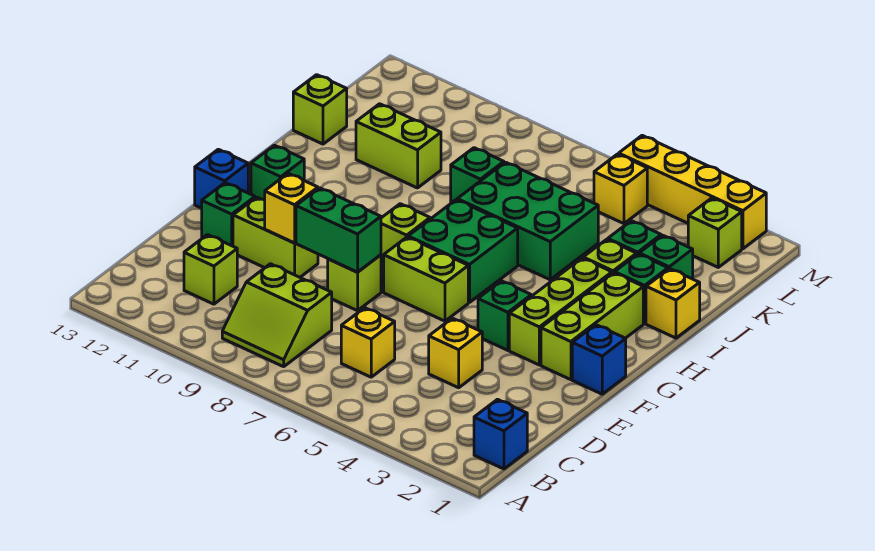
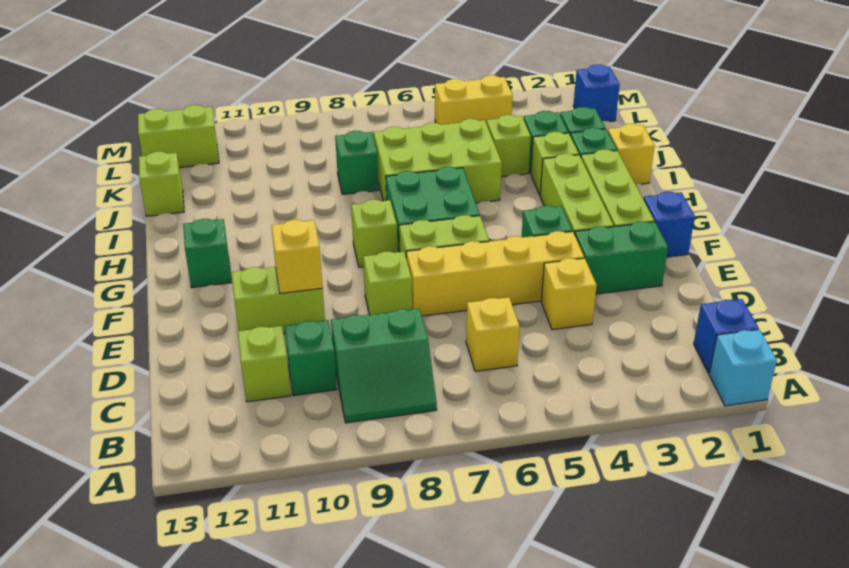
none -> cyan 1x1 brick [709,329,777,406]
lime 2x2 slope [222,264,332,367] -> green 2x2 slope [331,309,437,423]
green 1x2 brick [296,188,381,272] -> green 1x2 brick moved to [575,221,668,294]
green 1x1 brick [202,183,255,246] -> green 1x1 brick moved to [285,320,337,396]
blue 1x1 brick [195,149,248,208] -> blue 1x1 brick moved to [574,65,620,122]
green 2x3 brick [457,162,598,280] -> lime 2x3 brick [374,119,502,203]
lime 1x2 brick [356,104,441,188] -> lime 1x2 brick moved to [138,105,219,168]
lime 1x1 brick [688,198,742,267] -> lime 1x1 brick moved to [487,115,531,177]
yellow 1x1 brick [594,154,647,224] -> yellow 1x2 brick [435,75,513,125]
yellow 1x4 brick [619,135,766,249] -> yellow 1x4 brick moved to [406,231,584,316]

